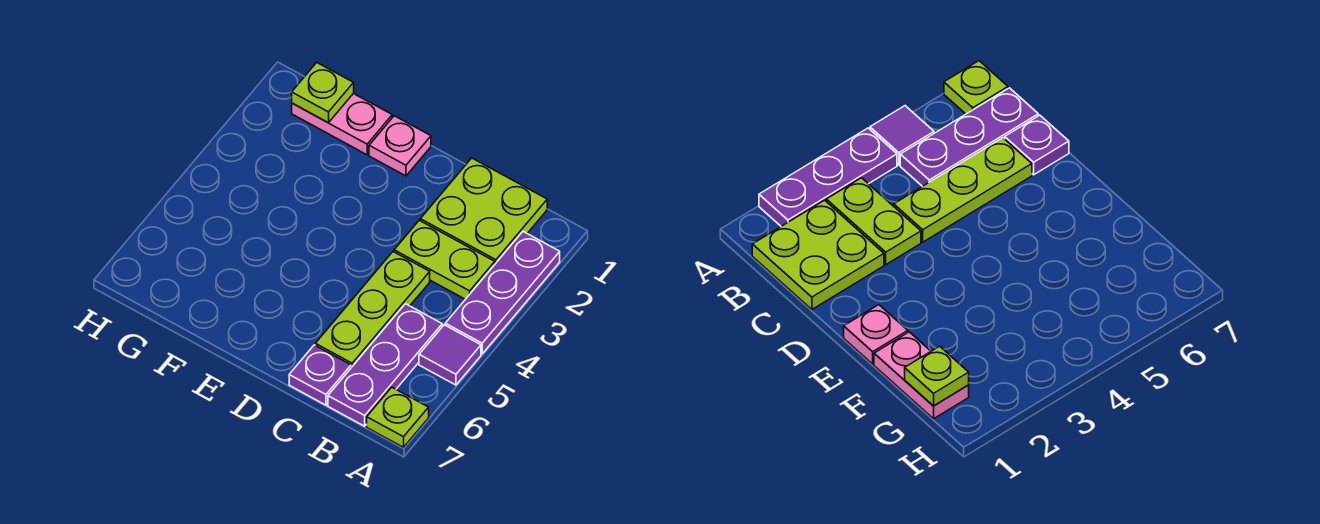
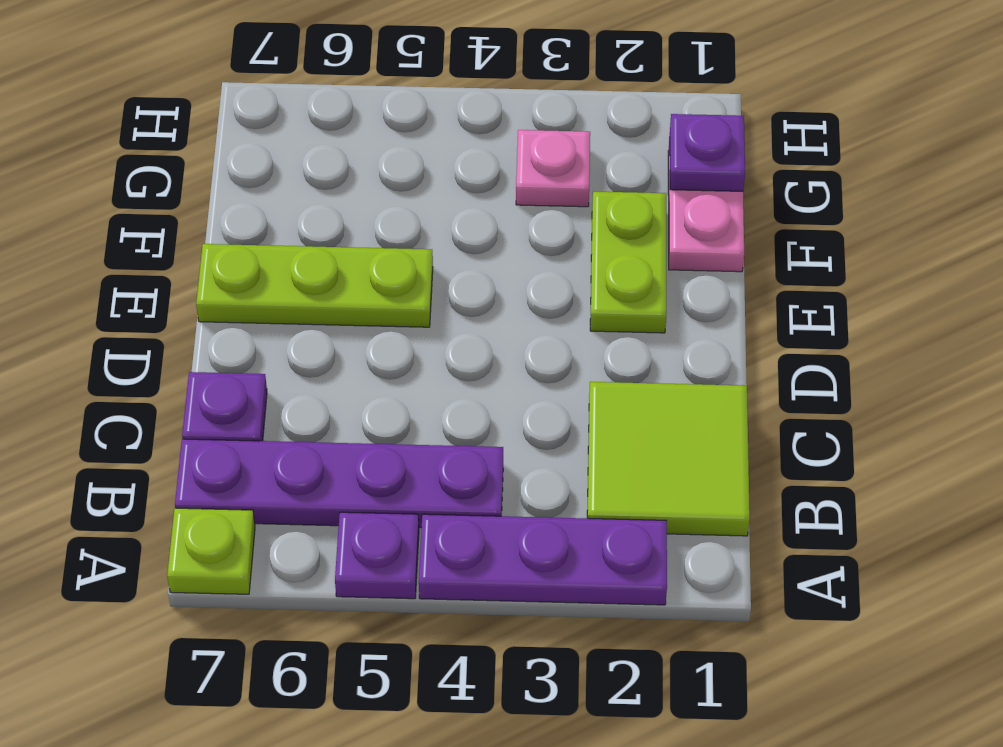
purple 1x1 tile [419,325,481,385] -> purple 1x1 plate [335,512,419,599]
lime 2x2 plate [420,158,547,264] -> lime 2x2 tile [587,382,750,536]
lime 1x2 plate [394,220,495,299] -> lime 1x2 plate moved to [590,191,666,333]
purple 1x3 plate [328,304,442,426] -> purple 1x4 plate [175,439,503,528]
lime 1x3 plate [315,252,430,368] -> lime 1x3 plate moved to [196,244,433,327]
pink 1x1 plate [369,116,431,176] -> pink 1x1 plate moved to [516,130,590,207]
lime 1x1 plate [292,63,354,123] -> purple 1x1 plate [670,114,745,191]

